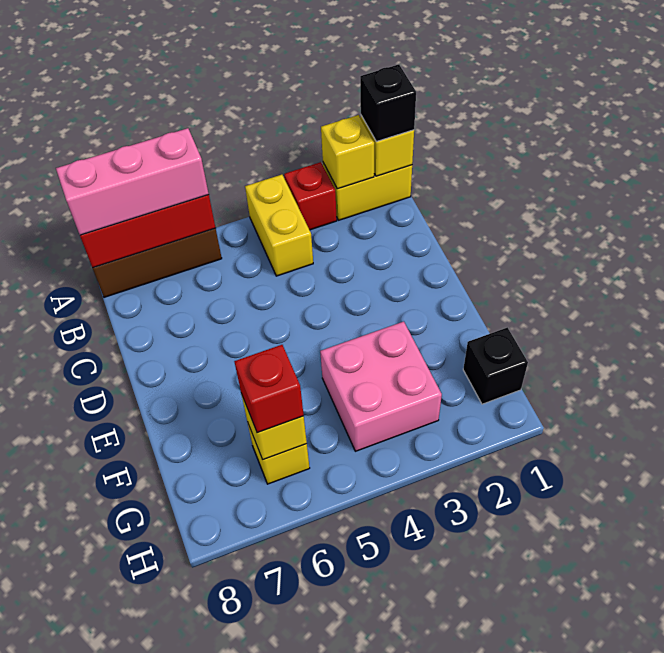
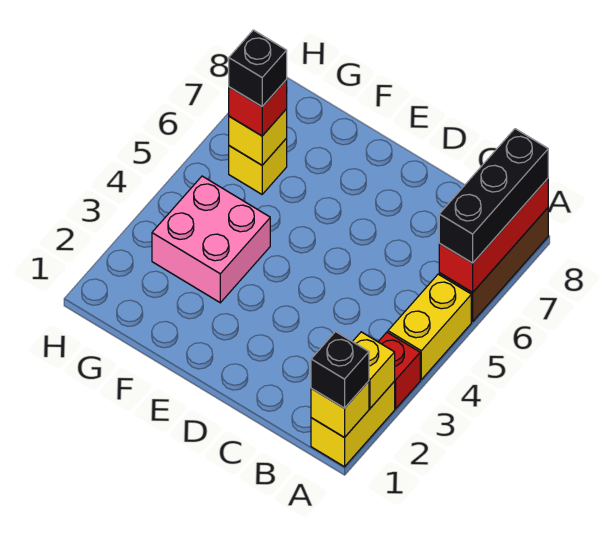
yellow 1x2 brick [245,175,313,276] -> yellow 1x2 brick turned to [388,274,471,379]
pink 1x3 brick [56,128,209,235] -> black 1x3 brick [439,129,548,263]
black 1x1 brick [463,327,528,404] -> black 1x1 brick moved to [229,30,287,106]

